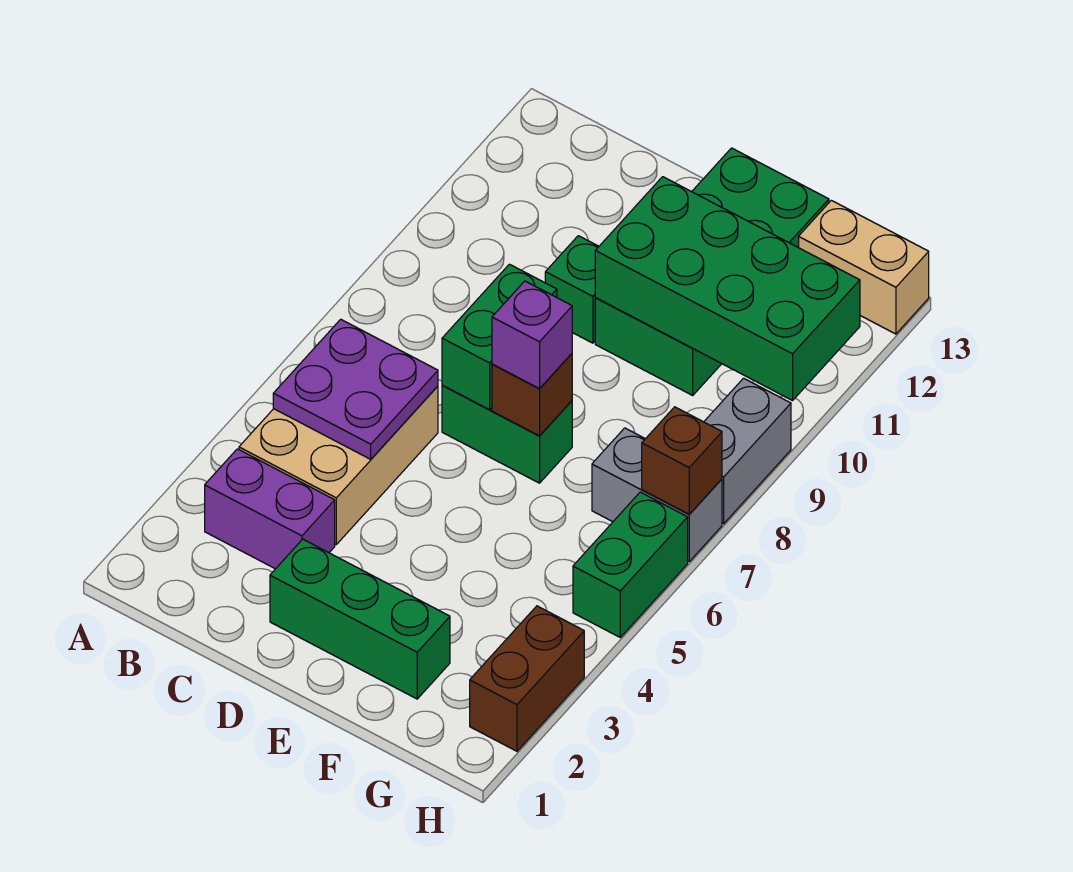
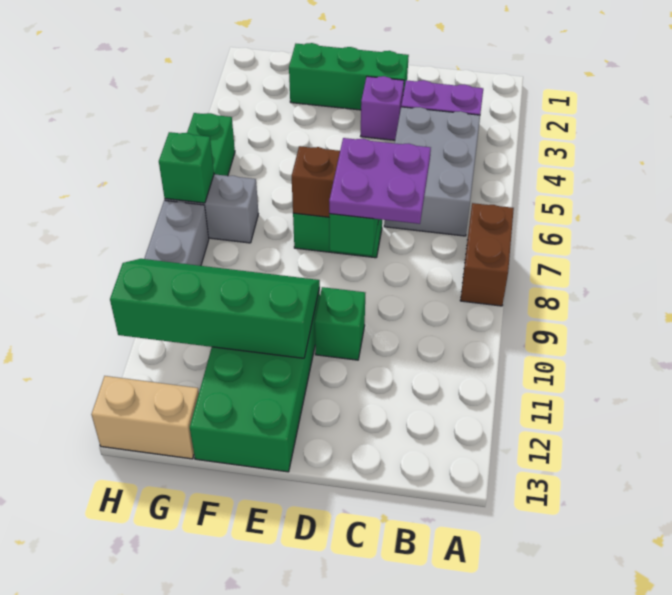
tan 2x3 brick [239,386,438,544] -> grey 2x3 brick [384,107,480,236]
purple 2x2 plate [273,319,438,459] -> purple 2x2 plate moved to [329,138,431,224]
purple 1x1 brick [492,281,572,389] -> purple 1x1 brick moved to [361,76,404,140]
green 2x4 brick [595,177,860,401] -> green 2x4 slope [110,259,320,358]
brown 1x2 brick [470,606,584,751] -> brown 1x2 brick moved to [460,203,514,306]
brown 1x1 brick [642,407,722,514] -> green 1x1 brick [159,132,214,203]

